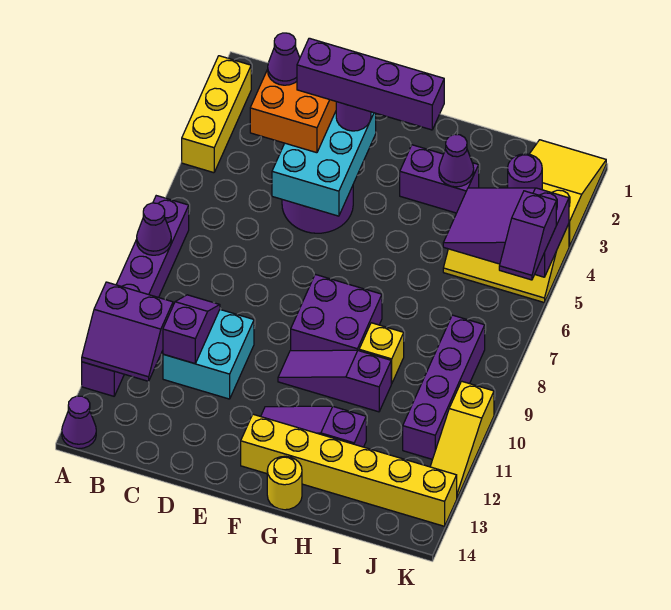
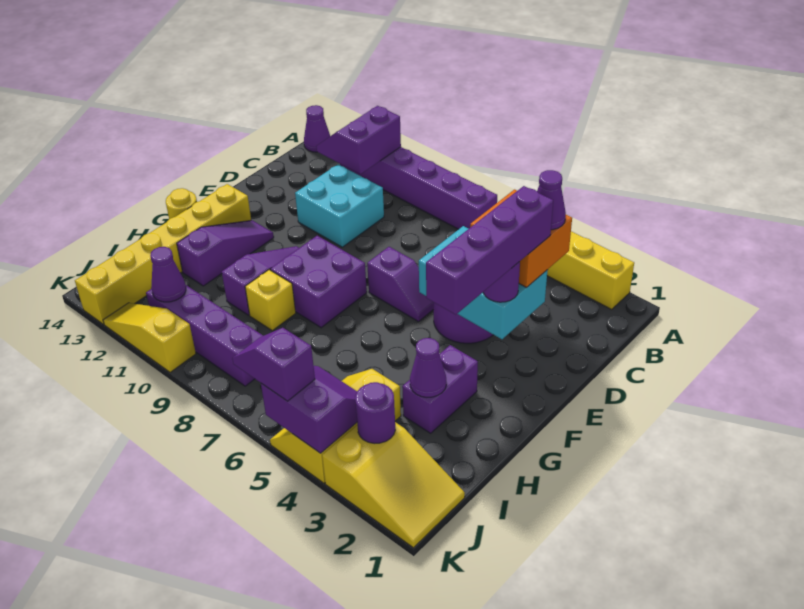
purple 1x1 cone [137,203,171,255] -> purple 1x1 cone moved to [150,247,186,302]
purple 1x2 slope [163,295,220,364] -> purple 1x2 slope moved to [367,247,434,322]
purple 2x3 slope [443,188,569,277] -> purple 2x2 slope [261,366,357,453]

